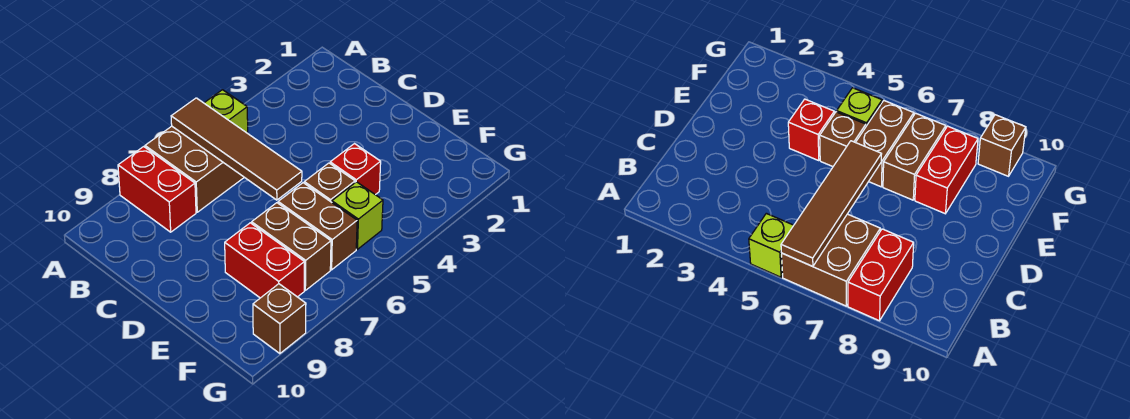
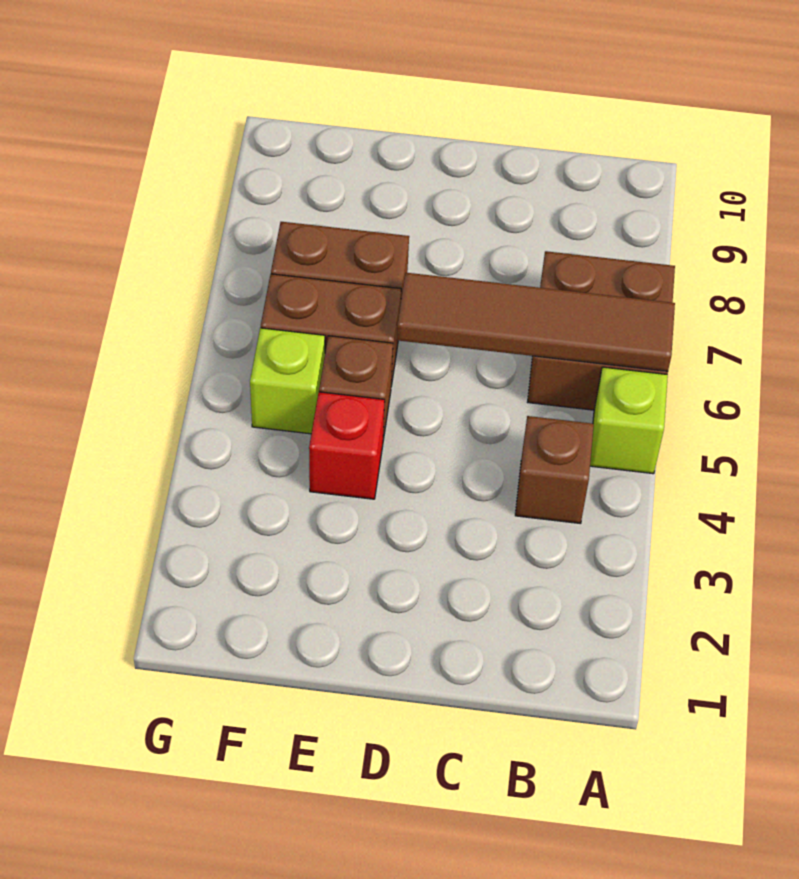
red 1x2 brick [118,147,196,232] -> none
red 1x2 brick [225,223,304,298] -> none
brown 1x1 brick [253,284,306,354] -> brown 1x1 brick moved to [515,416,594,524]

